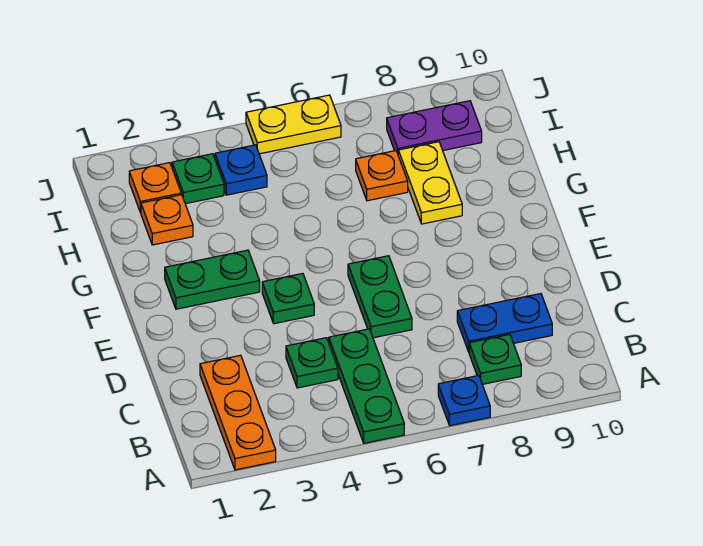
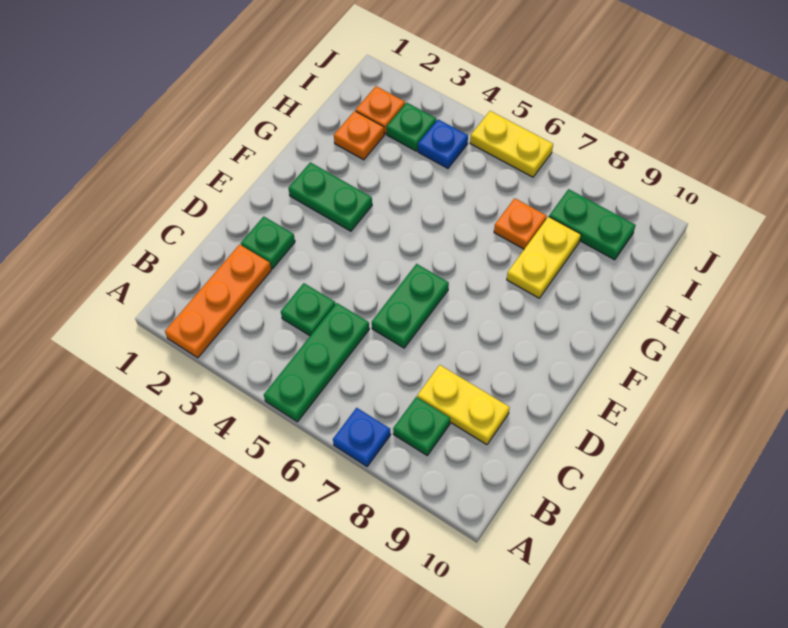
blue 1x2 plate [457,294,552,352] -> yellow 1x2 plate [417,365,510,445]
green 1x1 plate [262,273,314,324] -> green 1x1 plate moved to [241,217,295,269]
purple 1x2 plate [387,101,482,154] -> green 1x2 plate [549,189,636,260]

